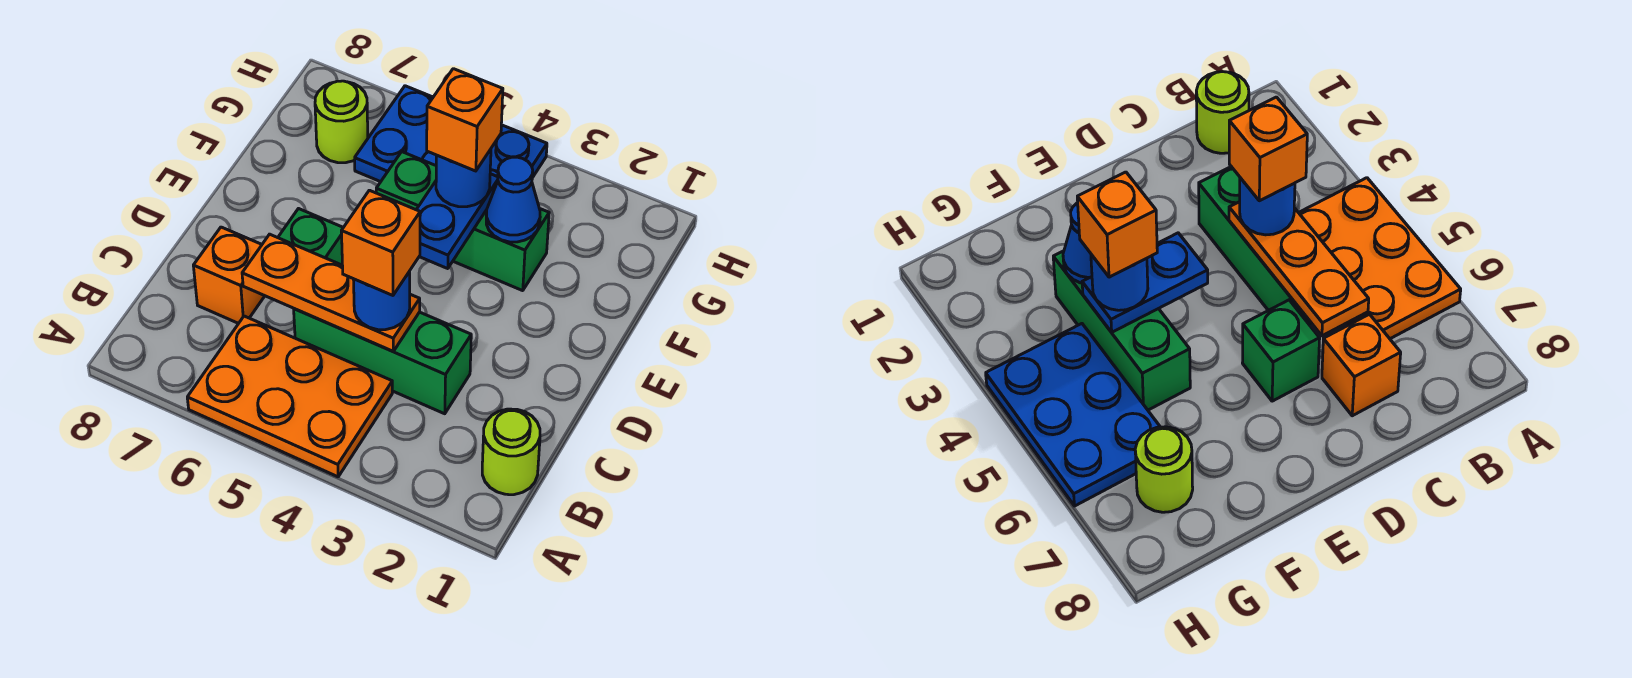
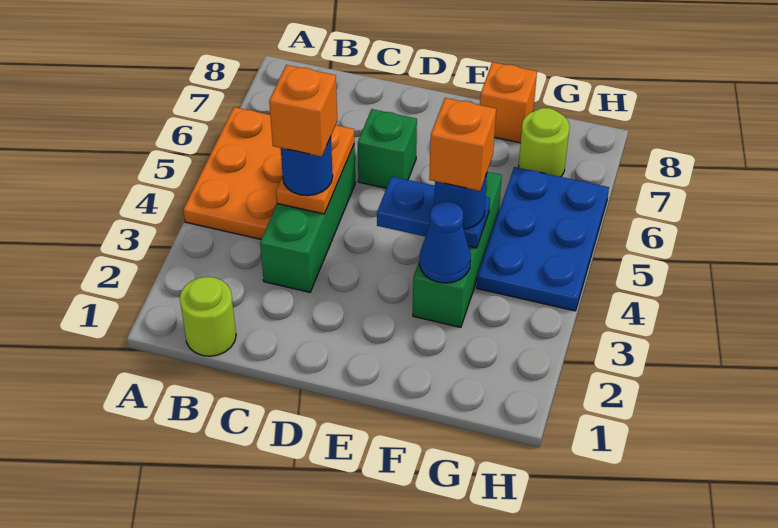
orange 1x3 plate [242,234,420,351] -> orange 1x2 plate [276,125,355,214]
orange 1x1 brick [193,227,264,323] -> orange 1x1 brick moved to [480,62,537,143]

